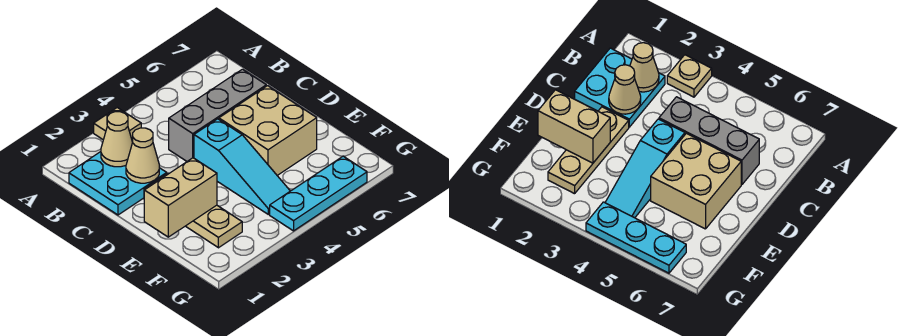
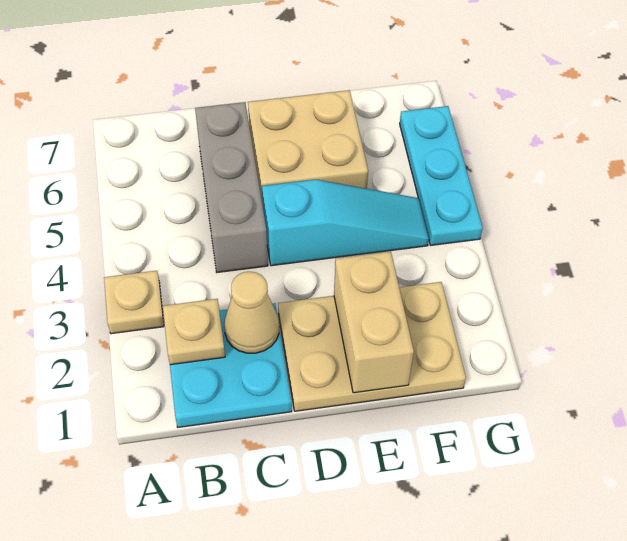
tan 1x1 cone [101,112,133,167] -> tan 1x1 plate [163,299,225,365]
tan 1x3 plate [144,173,242,248] -> tan 2x3 plate [278,282,466,411]

